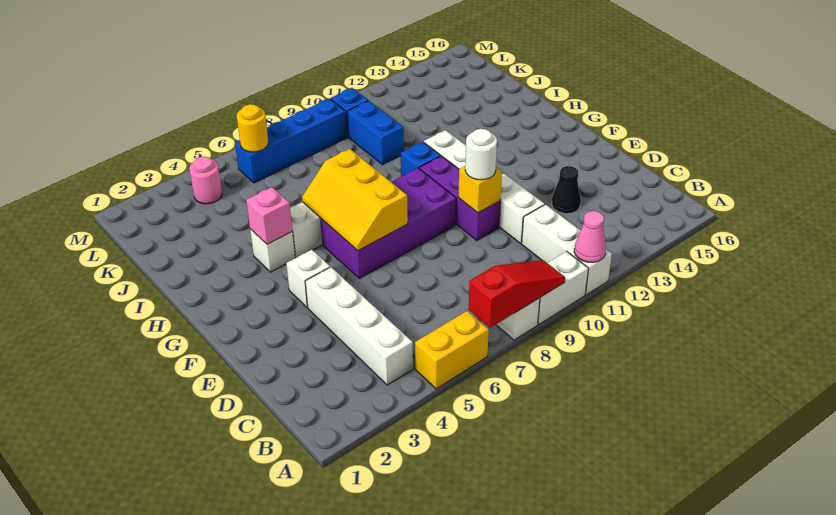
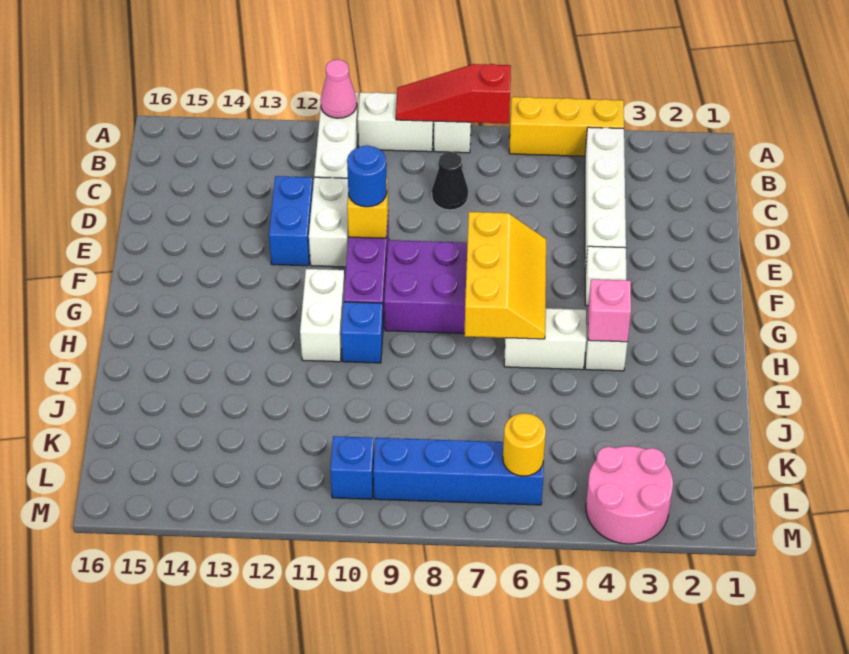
yellow 1x2 brick [415,311,489,389] -> yellow 1x3 brick [509,97,624,156]
black 1x1 cone [552,166,581,214] -> black 1x1 cone moved to [432,152,468,210]
white 1x1 round brick [465,129,497,180] -> blue 1x1 round brick [347,145,387,207]
blue 1x2 brick [347,101,404,165] -> blue 1x2 brick moved to [269,176,313,266]
pink 1x1 round brick [189,157,222,204] -> pink 2x2 round brick [586,446,673,544]

